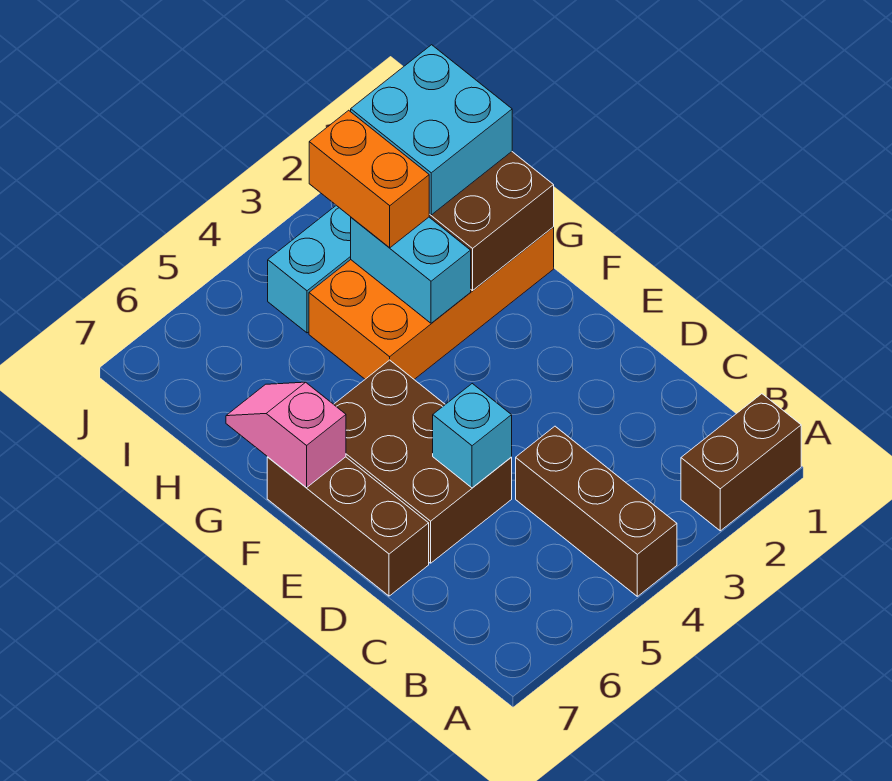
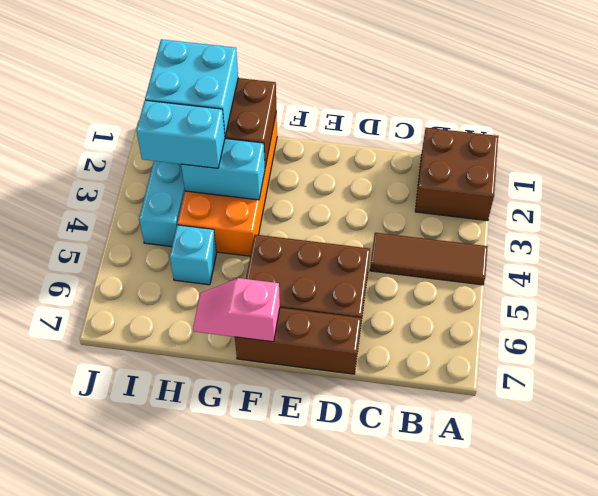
brown 1x2 brick [681,394,801,531] -> brown 2x2 brick [415,128,498,221]
brown 1x3 brick [516,426,677,596] -> brown 1x3 tile [370,233,488,285]
cyan 1x1 brick [433,384,512,488] -> cyan 1x1 brick moved to [170,225,217,285]
orange 1x2 brick [309,110,429,248] -> cyan 1x2 brick [137,100,225,168]

